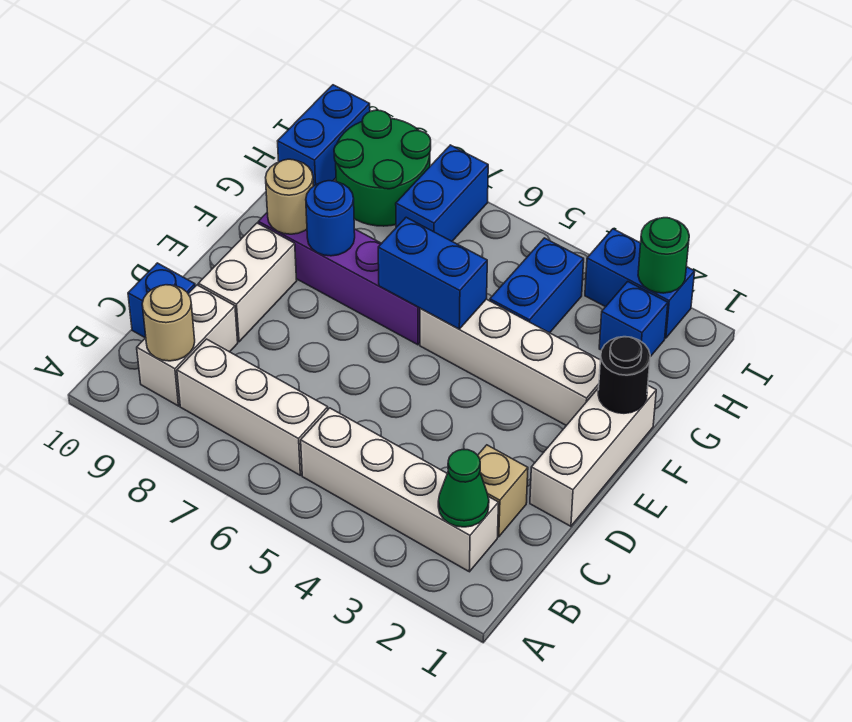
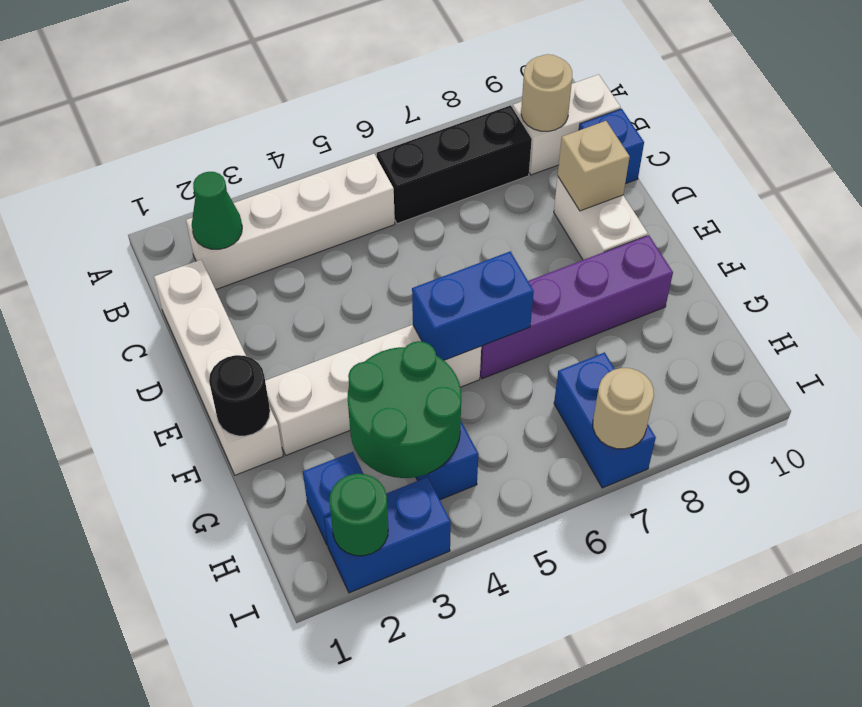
white 1x3 brick [177,339,328,475] -> black 1x3 brick [377,105,532,224]
white 1x2 brick [137,285,238,406] -> white 1x2 brick turned to [513,74,621,175]
tan 1x1 brick [478,445,528,537] -> tan 1x1 brick moved to [558,121,630,211]
white 1x3 brick [530,386,656,526] -> white 1x4 brick [154,260,283,475]
blue 1x1 round brick [306,181,355,256] -> none
tan 1x1 round brick [266,159,313,234] -> tan 1x1 round brick moved to [593,368,654,449]
green 2x2 round brick [334,110,431,226] -> green 2x2 round brick moved to [348,341,461,478]
blue 1x2 brick [278,85,370,186] -> none

